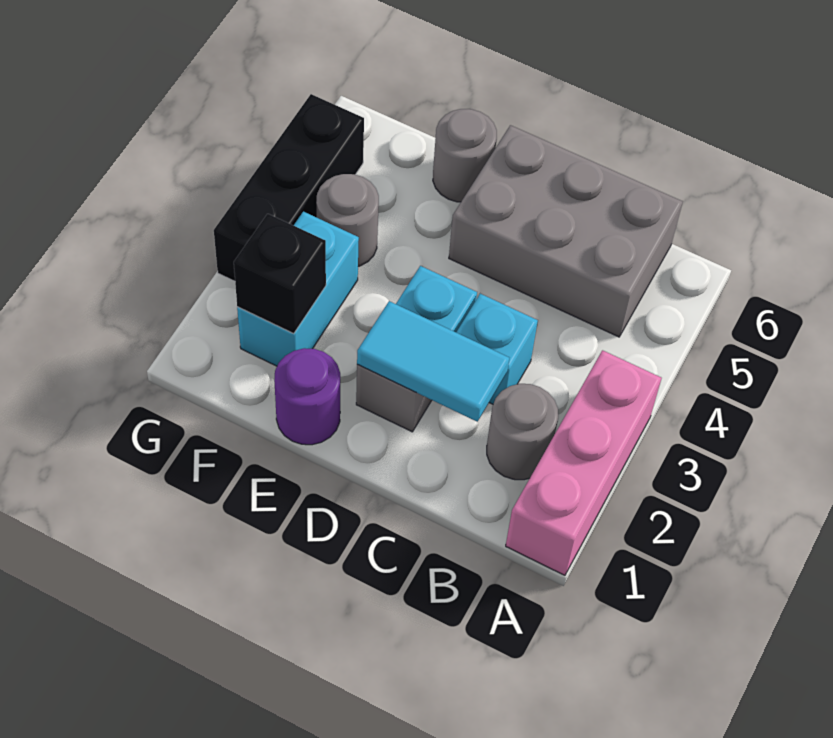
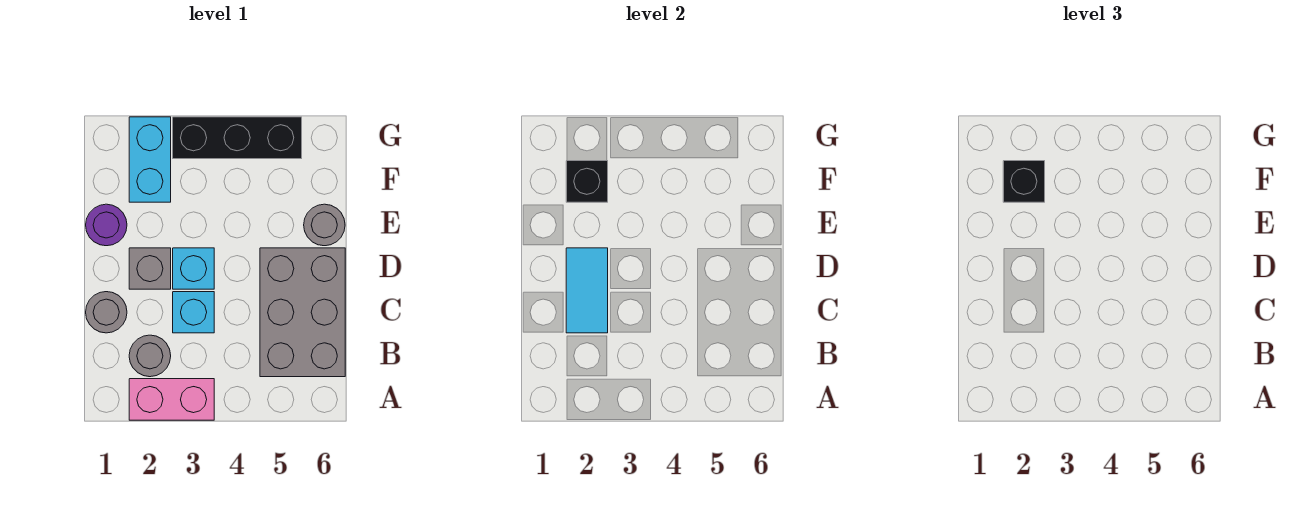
pink 1x3 brick [506,350,661,575] -> pink 1x2 brick [129,379,214,420]
cyan 1x2 brick [237,212,359,366] -> cyan 1x2 brick turned to [129,117,171,202]
none -> black 1x1 brick [1003,161,1045,202]
grey 1x1 round brick [316,174,379,267] -> grey 1x1 round brick moved to [86,292,127,333]

